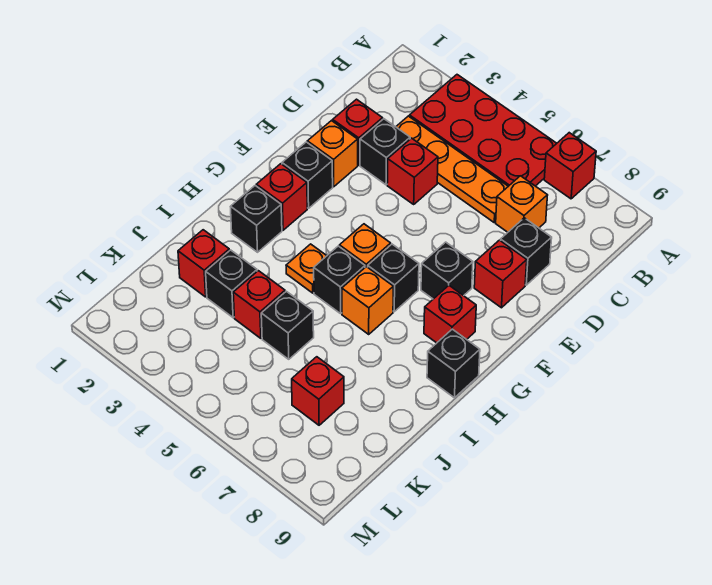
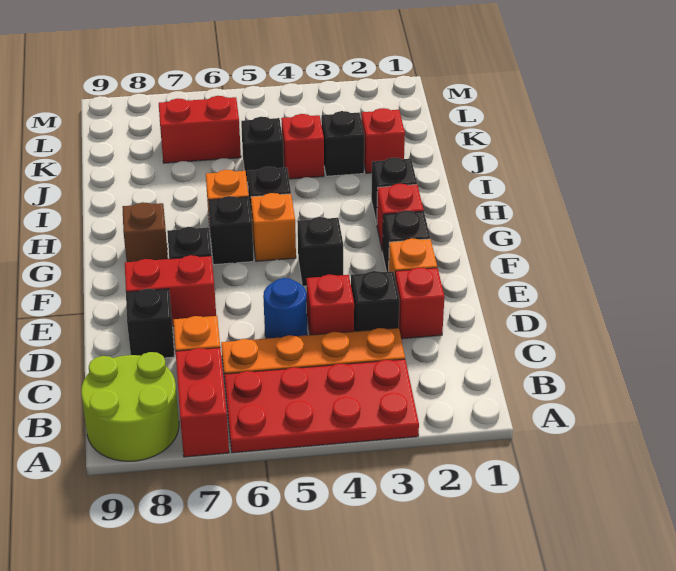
red 1x1 brick [544,133,596,199] -> red 1x2 brick [176,348,229,457]
none -> lime 2x2 round brick [81,352,179,461]
none -> blue 1x1 round brick [263,278,307,339]
red 1x1 brick [474,240,527,308] -> red 1x2 brick [125,255,216,326]
red 1x1 brick [424,286,476,343] -> brown 1x1 brick [122,202,168,262]
orange 1x1 plate [286,244,326,293] -> none
black 1x1 brick [427,329,480,398] -> black 1x1 brick moved to [298,217,343,286]
red 1x1 brick [292,357,344,425] -> red 1x2 brick [159,96,241,163]

